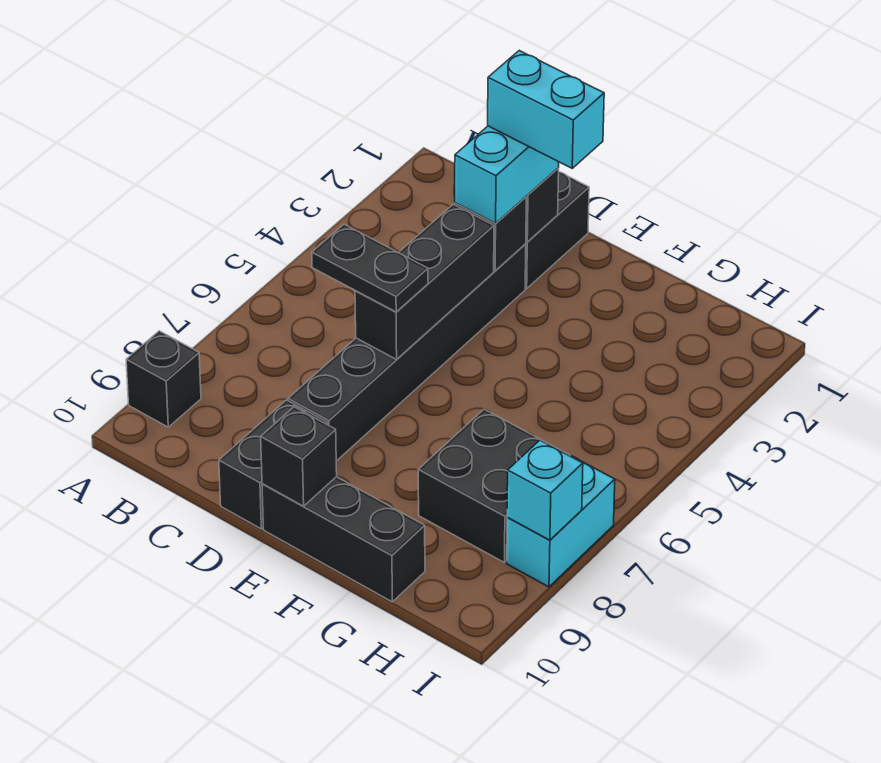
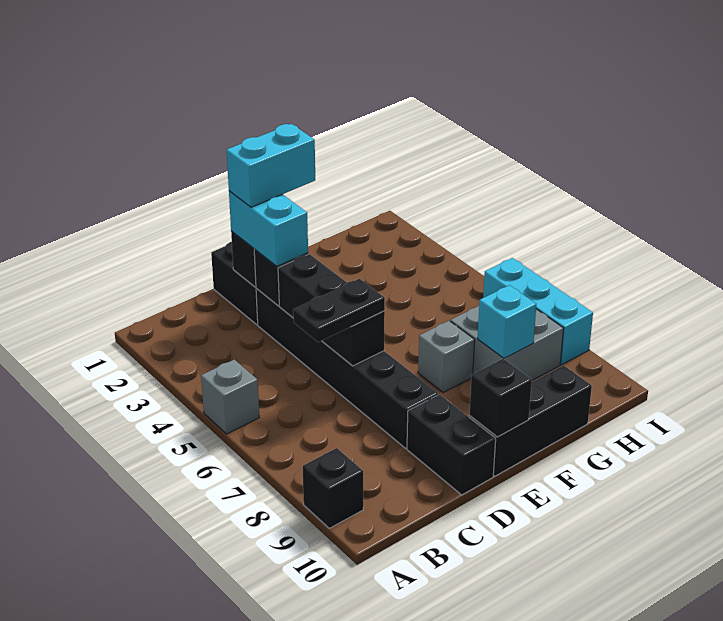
none -> grey 1x1 brick [201,359,259,434]
none -> grey 1x1 brick [418,321,475,392]
black 2x2 brick [418,409,570,562] -> grey 2x2 brick [450,306,564,381]
cyan 1x2 brick [507,456,615,587] -> cyan 1x3 brick [483,258,593,365]
cyan 1x1 brick [507,440,583,540] -> cyan 1x1 brick moved to [478,285,536,358]

